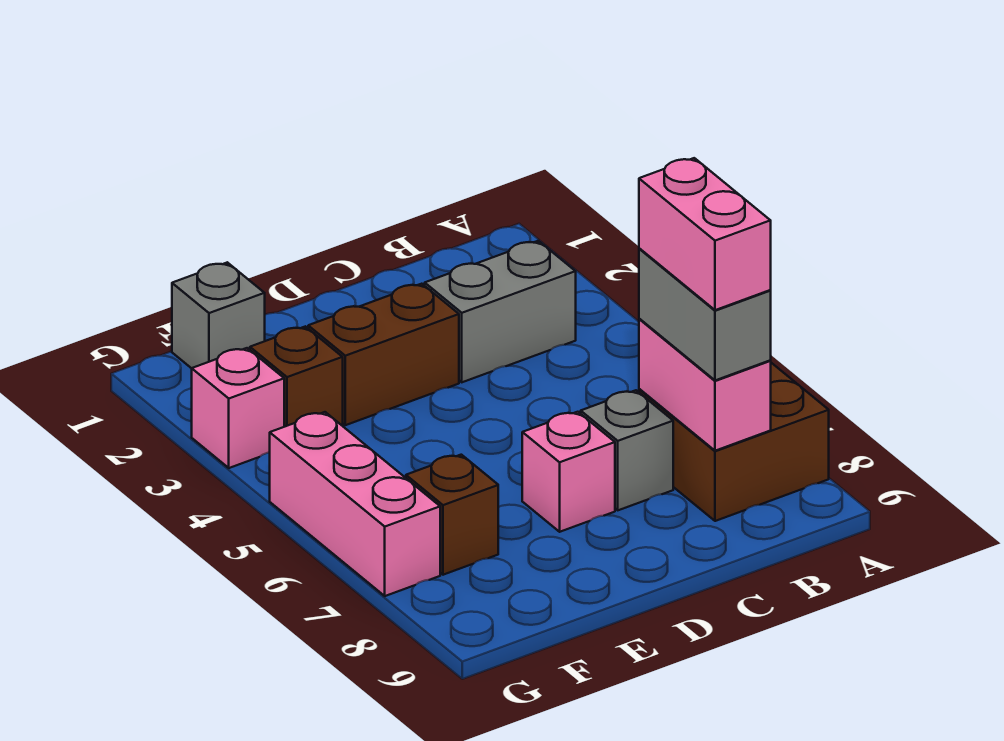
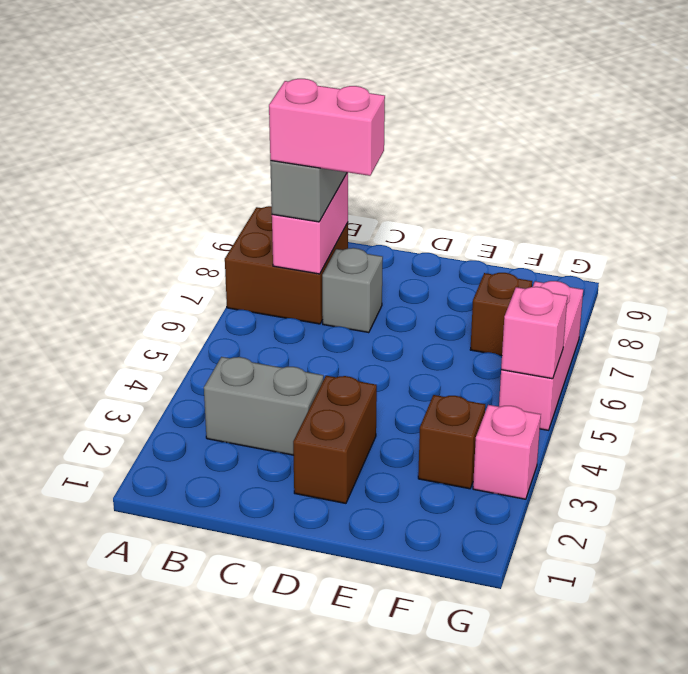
pink 1x2 brick [639,158,771,310] -> pink 1x2 brick turned to [269,79,385,176]
brown 1x2 brick [308,284,459,425] -> brown 1x2 brick turned to [293,376,377,503]
pink 1x1 brick [522,412,615,532] -> pink 1x1 brick moved to [501,287,567,379]
grey 1x1 brick [172,262,265,368] -> none

